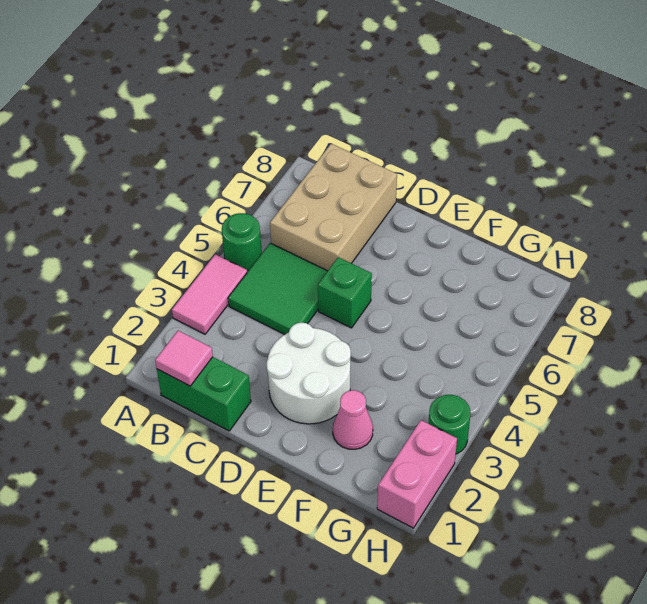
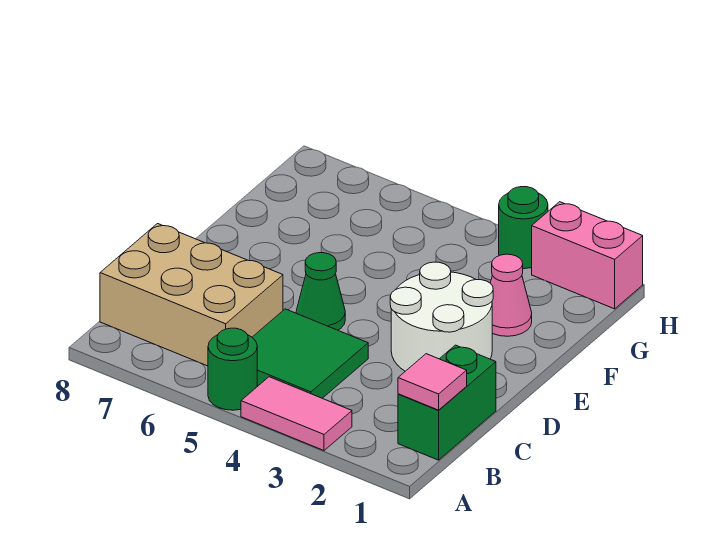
green 1x1 brick [318,257,372,328] -> green 1x1 cone [296,253,345,330]

